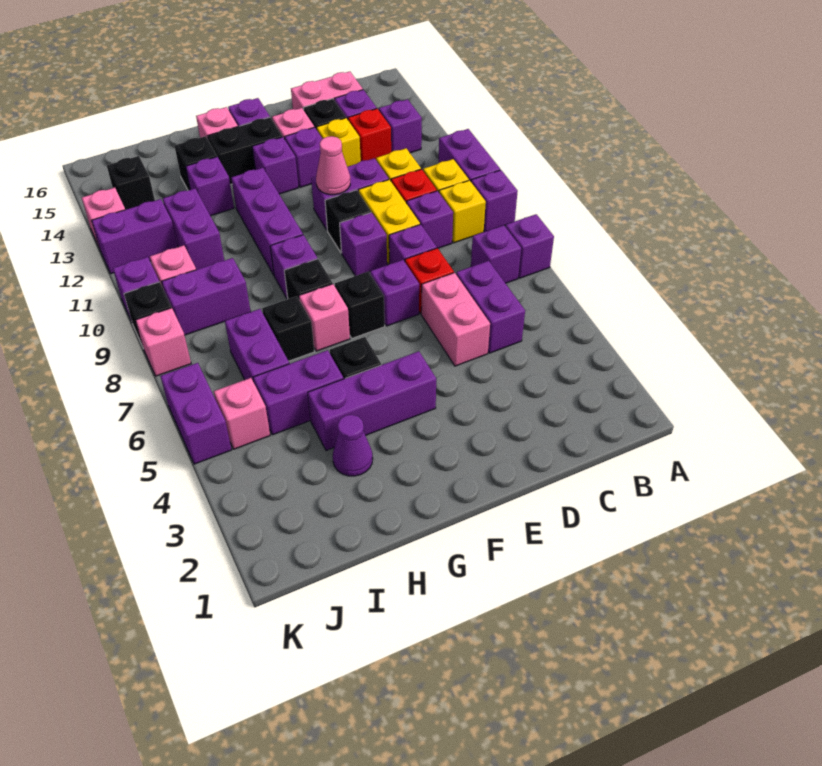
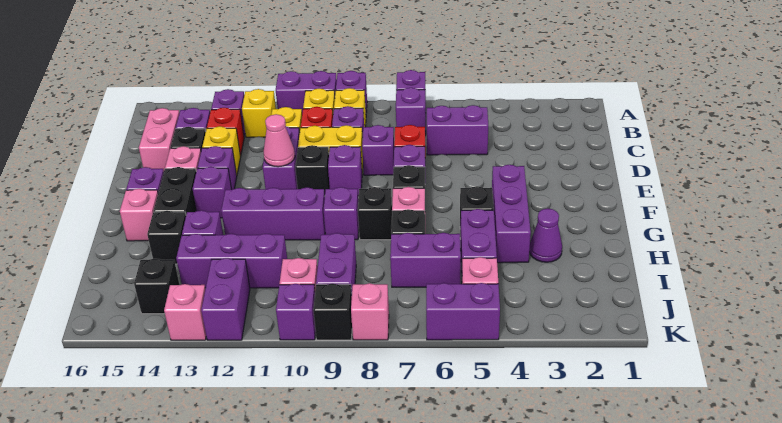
none -> yellow 1x1 brick [242,89,276,137]
pink 1x2 brick [421,273,490,366] -> none
purple 1x2 brick [163,189,224,270] -> purple 1x3 brick [176,234,287,288]

